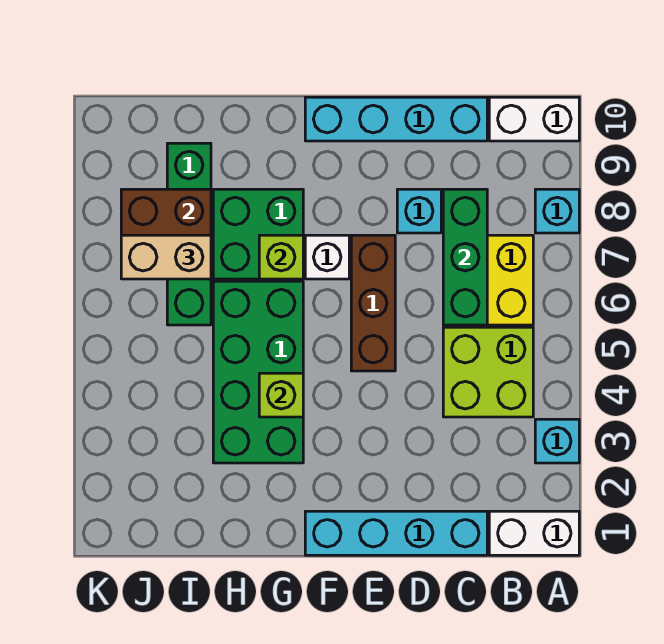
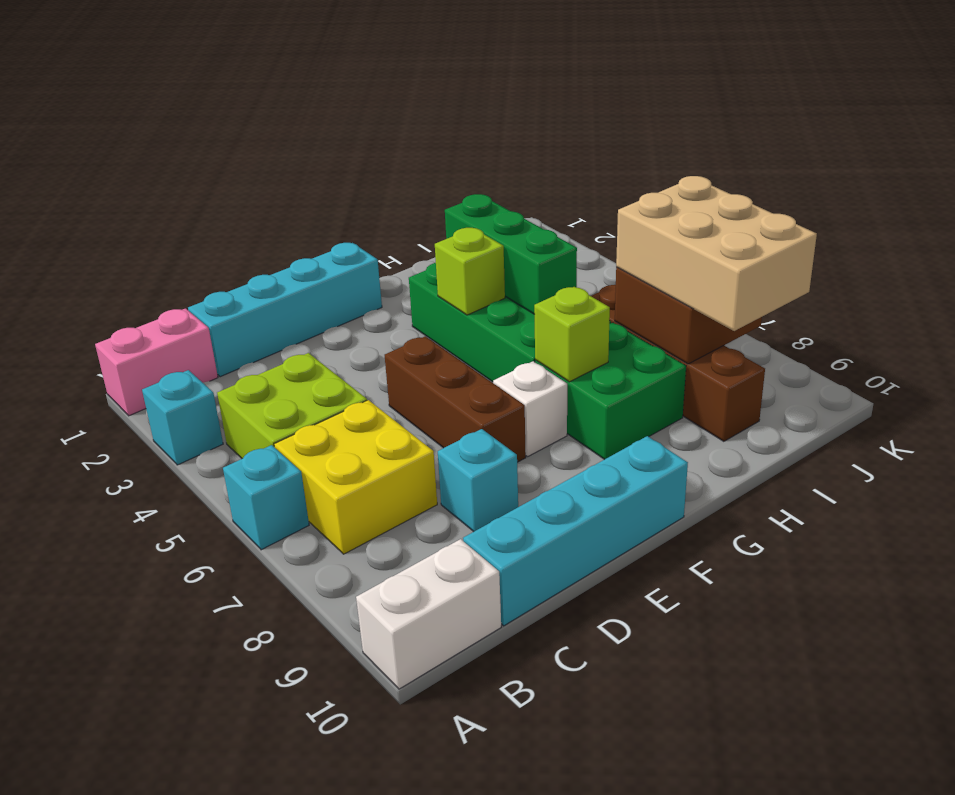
white 1x2 brick [489,511,579,555] -> pink 1x2 brick [95,309,218,416]
cyan 1x1 brick [535,189,579,233] -> cyan 1x1 brick moved to [223,445,309,550]
green 1x3 brick [443,189,487,325] -> green 1x3 brick moved to [445,194,577,314]
green 1x4 brick [167,143,211,325] -> brown 1x4 brick [591,285,765,441]
tan 1x2 brick [121,235,211,279] -> tan 2x3 brick [616,176,817,331]

